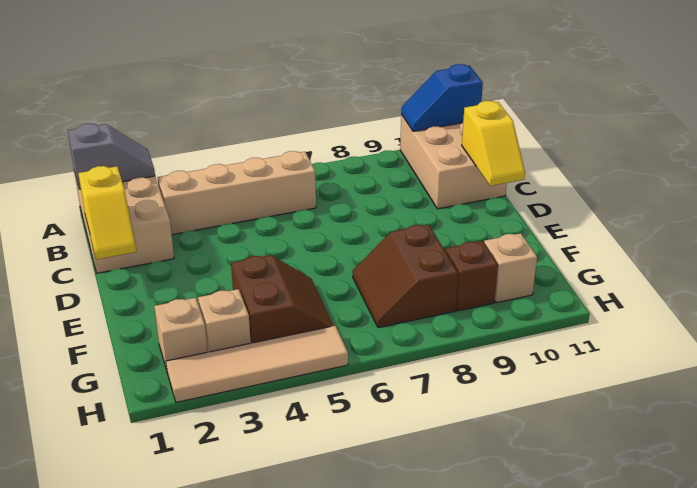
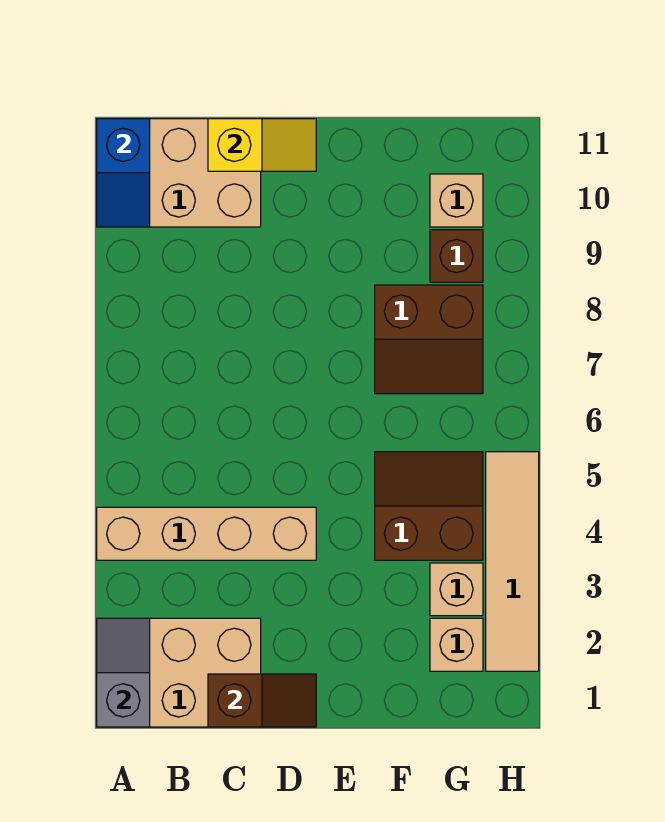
tan 1x4 brick [157,151,316,235] -> tan 1x4 brick turned to [97,507,316,560]
yellow 1x2 slope [78,166,136,259] -> brown 1x2 slope [208,674,316,727]

